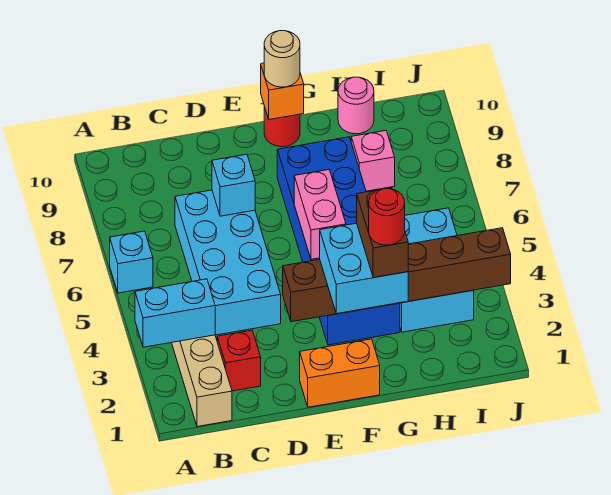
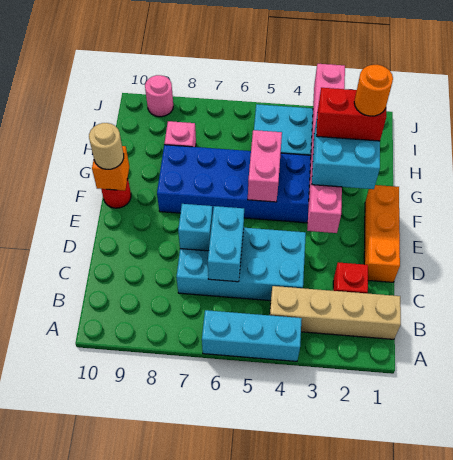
cyan 1x2 brick [135,279,215,347] -> cyan 1x2 brick moved to [208,206,244,282]
cyan 1x1 brick [110,231,153,293] -> cyan 1x3 brick [202,310,302,361]
orange 1x2 brick [300,339,380,407] -> orange 1x3 brick [364,185,400,282]
brown 1x6 brick [283,228,511,322] -> pink 1x6 brick [307,64,345,233]
pink 1x2 brick [294,170,346,259] -> pink 1x2 brick turned to [248,130,282,202]
brown 1x2 brick [357,188,408,278] -> red 1x2 brick [316,88,386,141]
red 1x1 round brick [369,189,405,245] -> orange 1x1 round brick [354,65,393,116]
pink 1x1 round brick [338,77,374,134] -> pink 1x1 round brick moved to [145,75,173,117]

